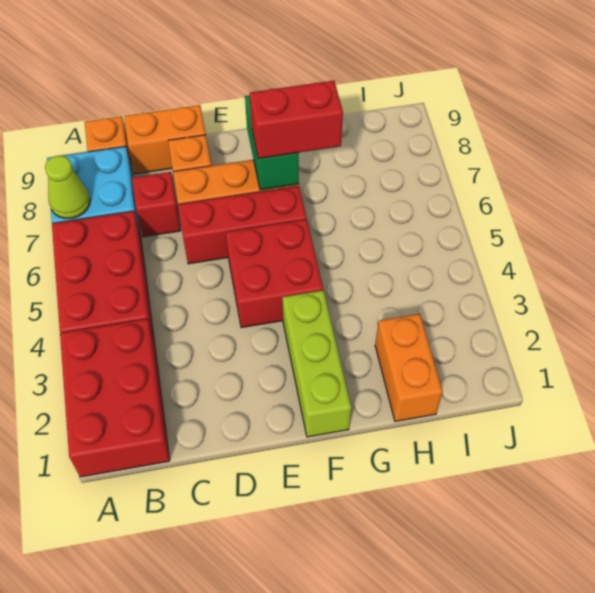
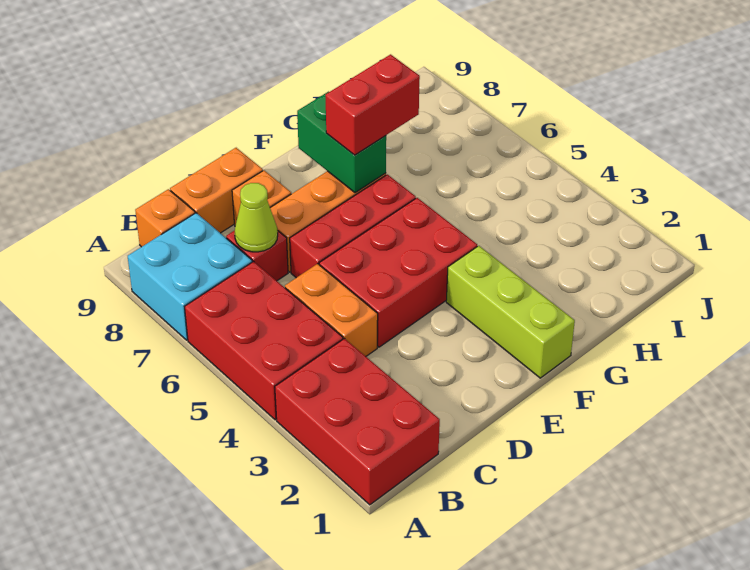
lime 1x1 cone [45,156,90,218] -> lime 1x1 cone moved to [235,183,278,252]
red 2x2 brick [226,219,323,328] -> red 2x3 brick [319,198,477,347]
orange 1x2 brick [375,314,443,421] -> orange 1x2 brick moved to [285,264,378,356]

